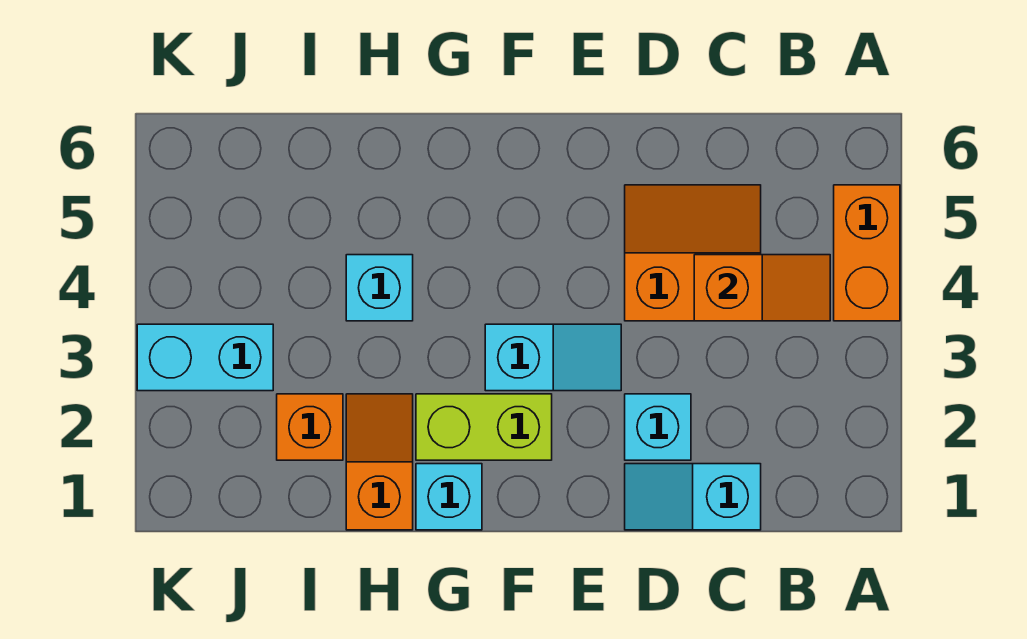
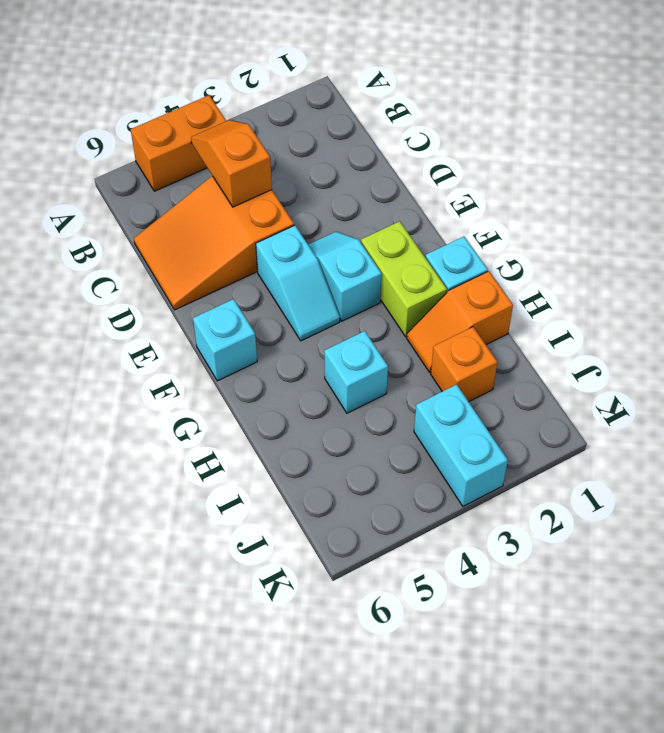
cyan 1x2 slope [625,464,761,530] -> cyan 1x2 slope moved to [256,225,340,341]
orange 2x2 slope [625,185,761,321] -> orange 2x3 slope [134,176,294,310]
cyan 1x1 brick [625,394,691,460] -> cyan 1x1 brick moved to [193,299,257,381]

